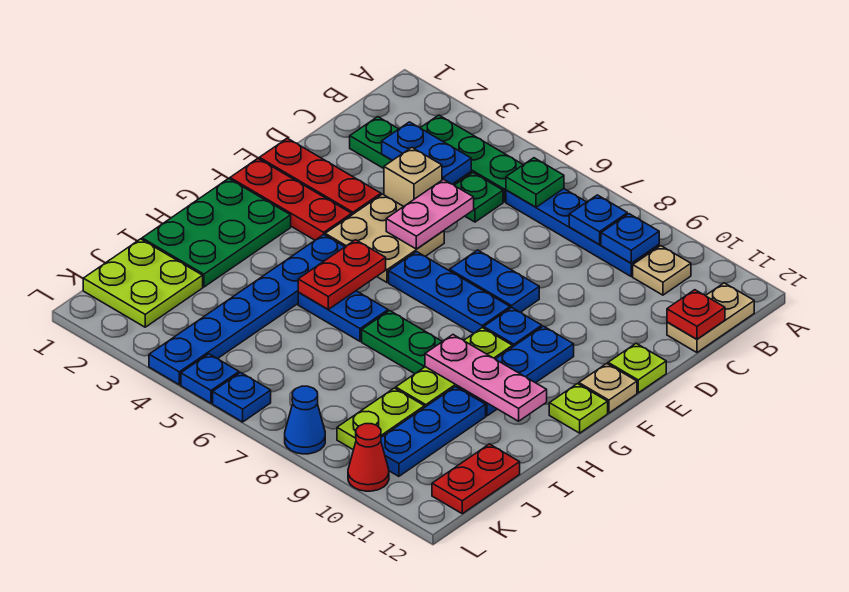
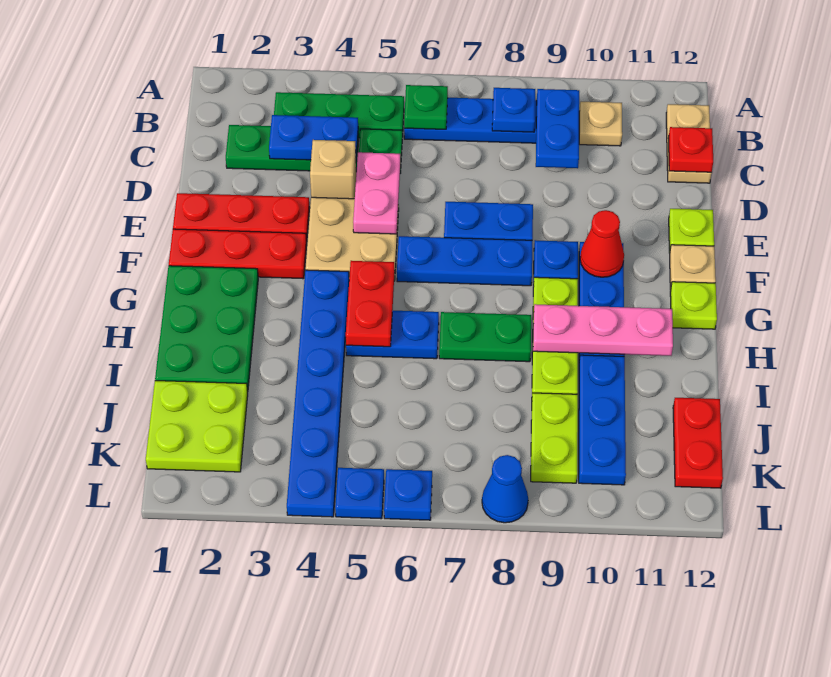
blue 1x1 plate [601,214,659,263] -> blue 1x2 plate [536,89,579,168]
red 1x1 cone [348,424,389,491] -> red 1x1 cone moved to [580,210,624,277]

